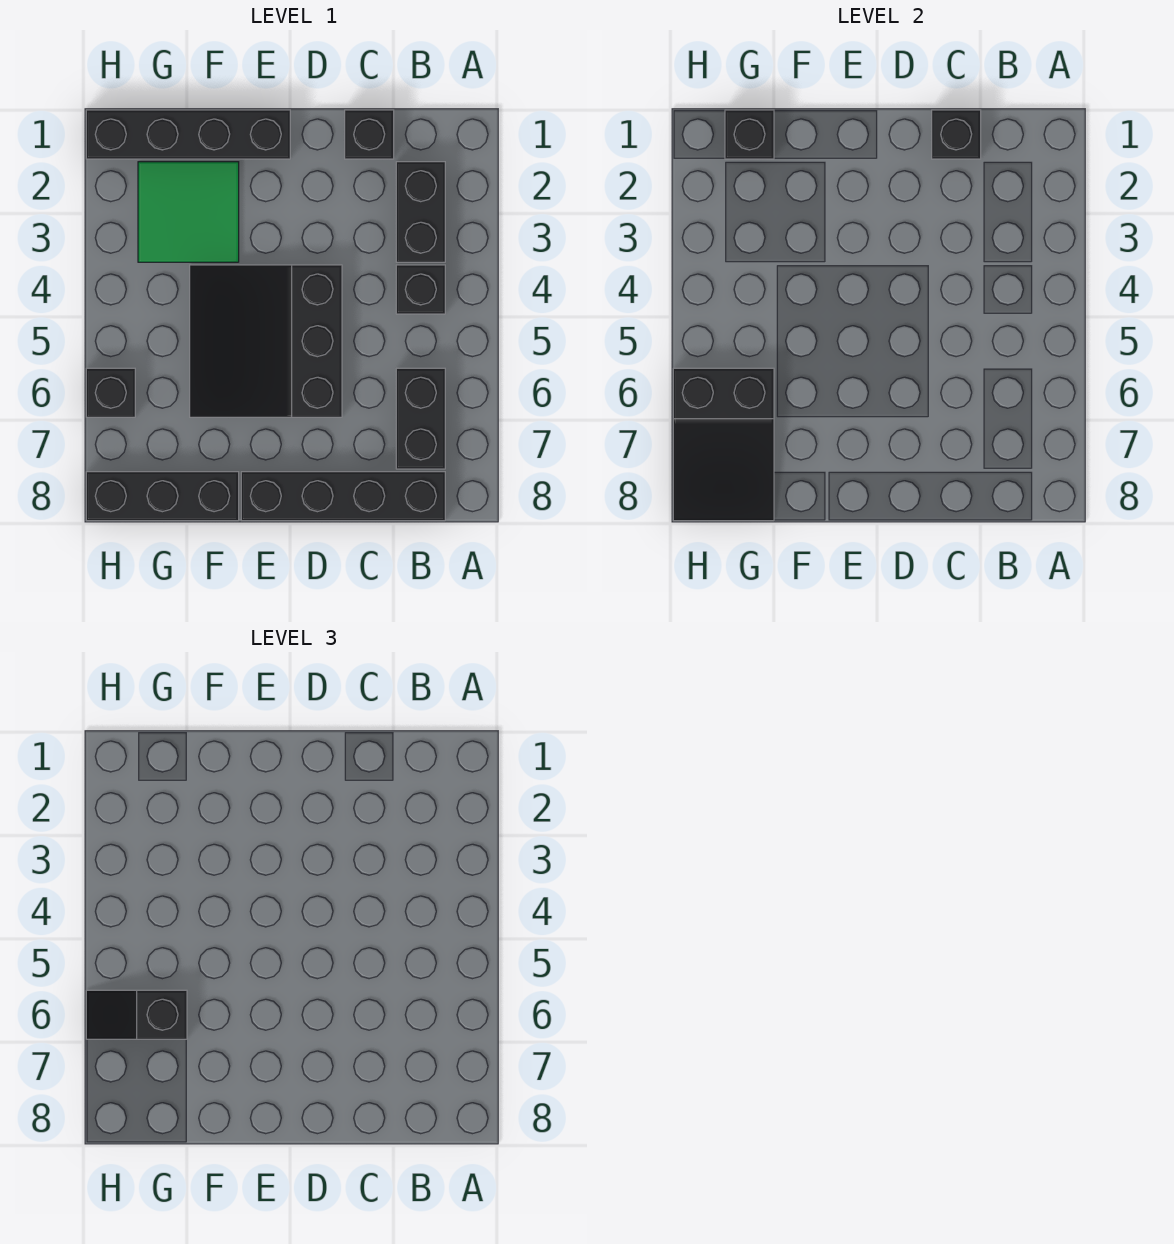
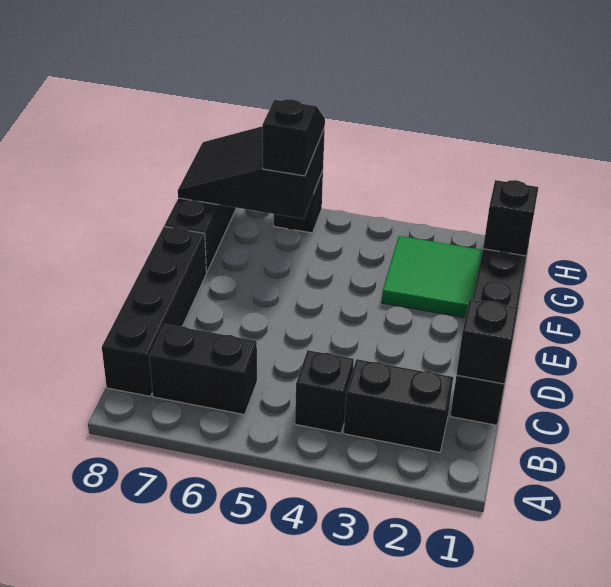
black 3x3 slope [190,265,342,417] -> none

